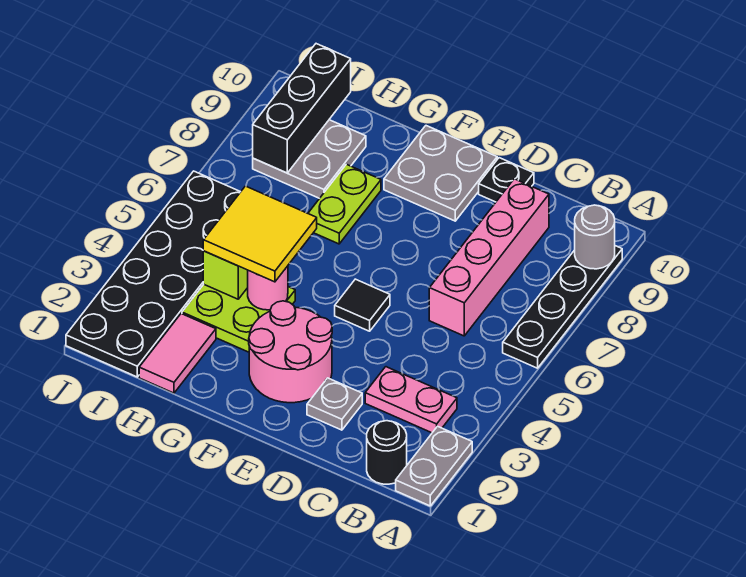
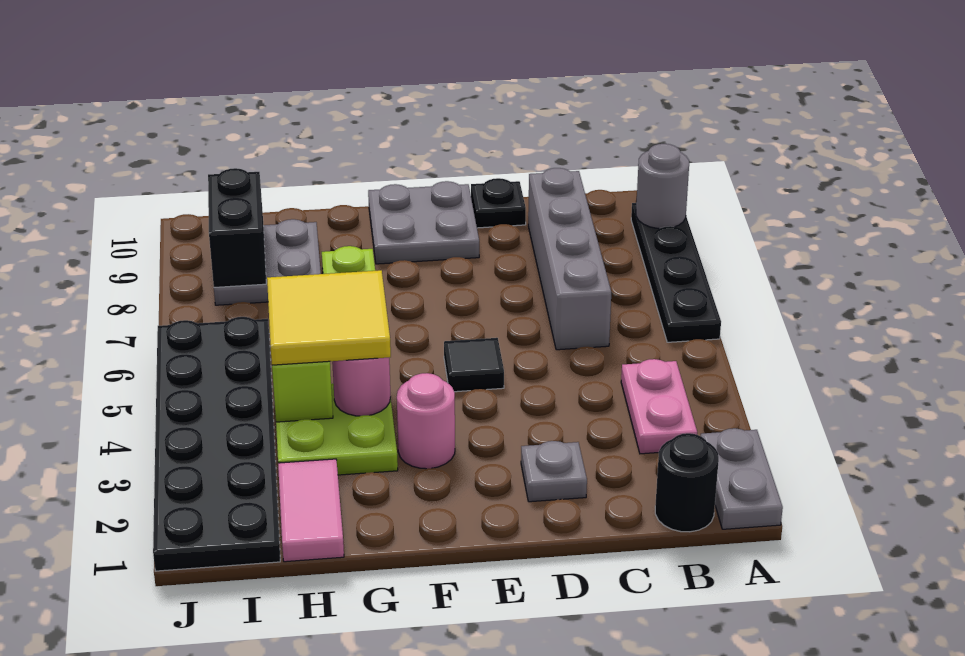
pink 1x2 plate [365,367,457,433] -> pink 1x2 plate turned to [621,359,697,454]
pink 1x4 brick [429,179,549,336] -> grey 1x4 brick [528,168,611,350]
pink 2x2 round brick [249,301,332,403] -> pink 1x1 round brick [397,373,455,469]
black 1x3 brick [253,44,351,173] -> black 1x2 brick [208,168,266,287]

